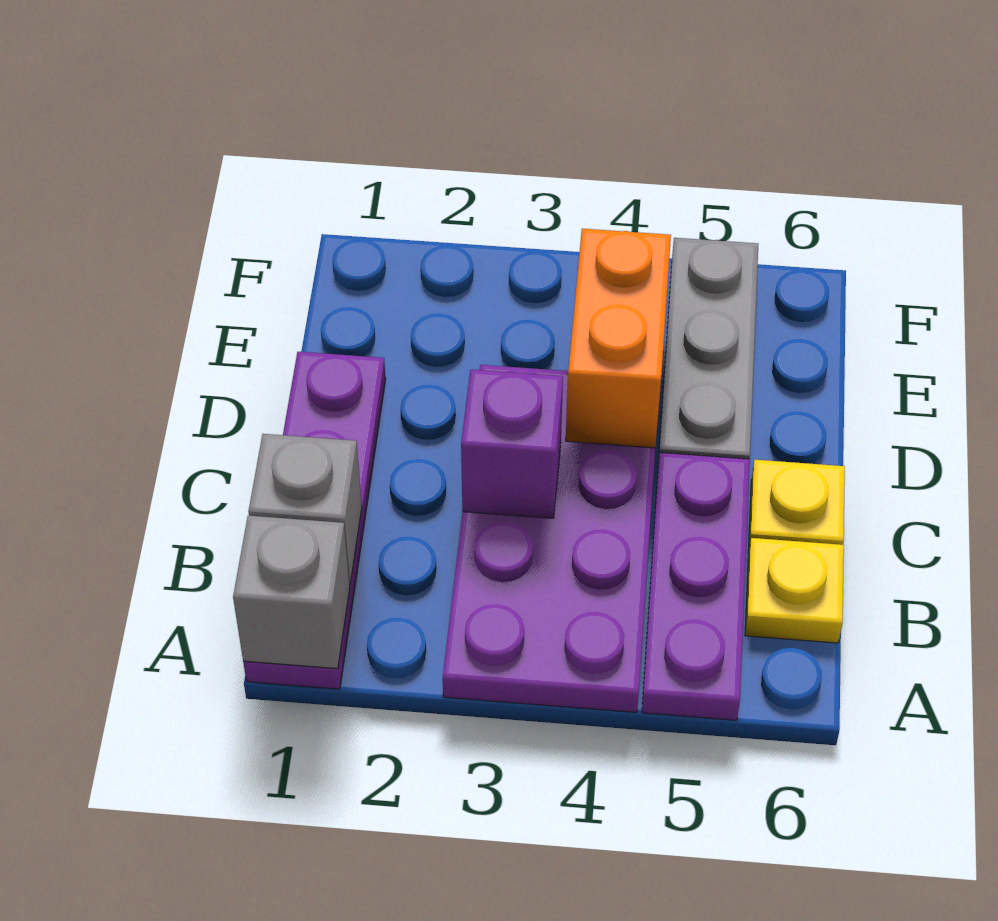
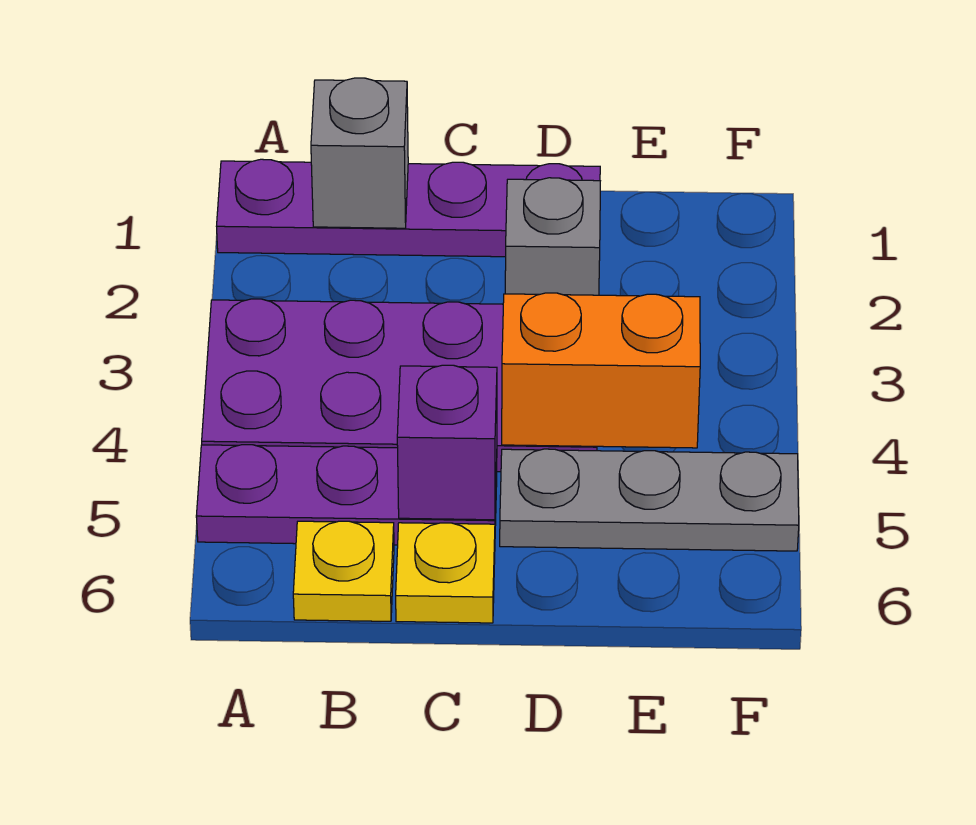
grey 1x1 brick [233,516,350,669] -> grey 1x1 brick moved to [505,178,600,295]
purple 1x1 brick [461,370,563,518] -> purple 1x1 brick moved to [397,365,497,520]

